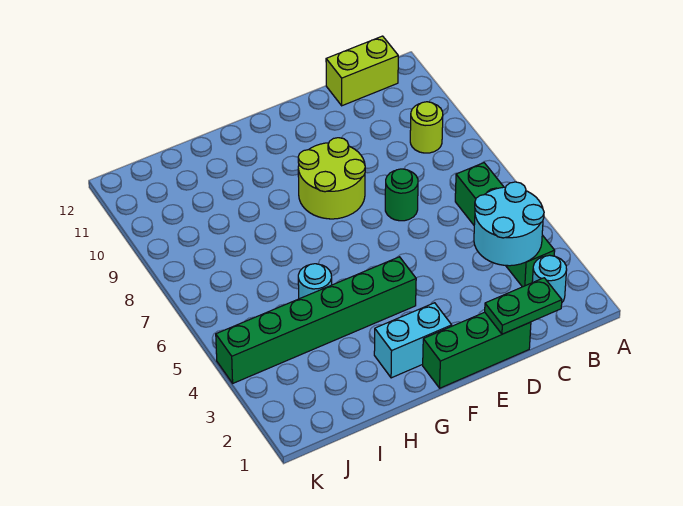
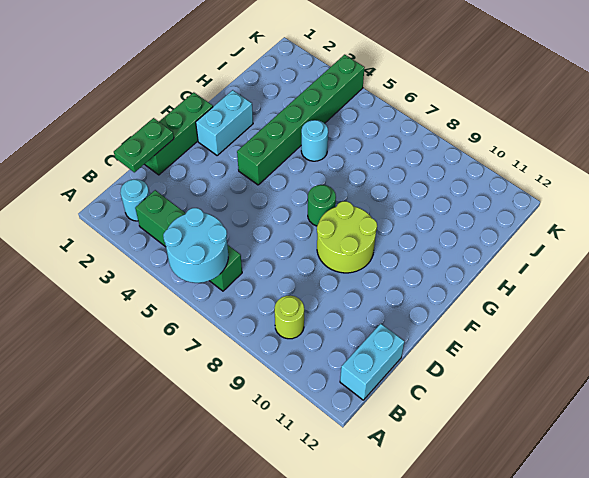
cyan 2x2 round brick [474,182,544,266] -> cyan 2x2 round brick moved to [163,208,228,283]
lime 1x2 brick [326,36,398,106] -> cyan 1x2 brick [340,324,405,400]
green 1x1 round brick [385,169,418,221] -> green 1x1 round brick moved to [308,185,336,226]

